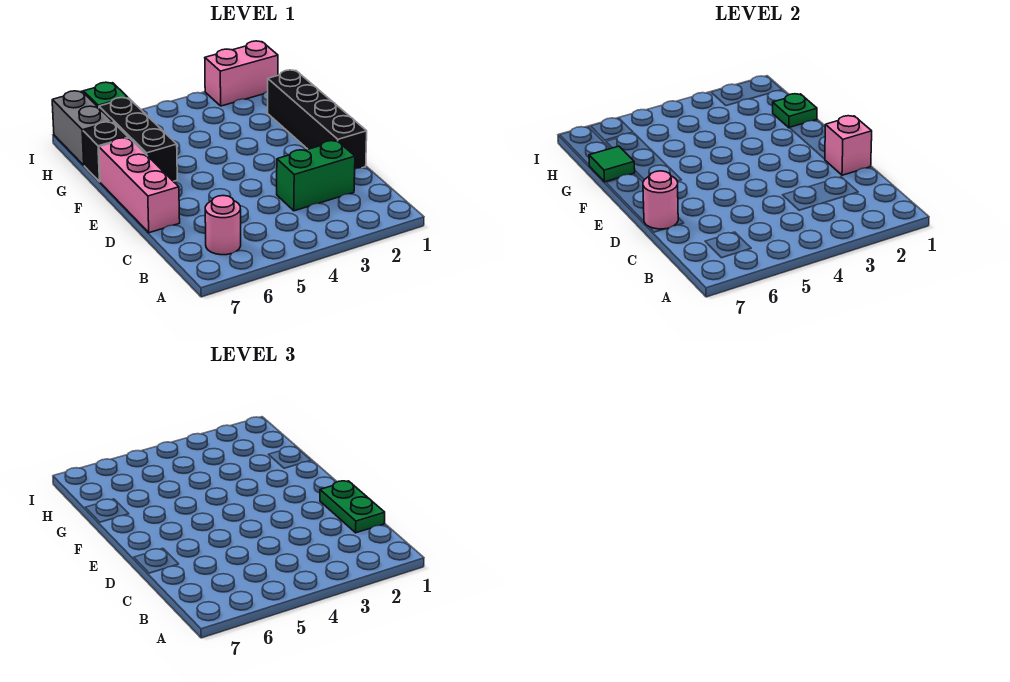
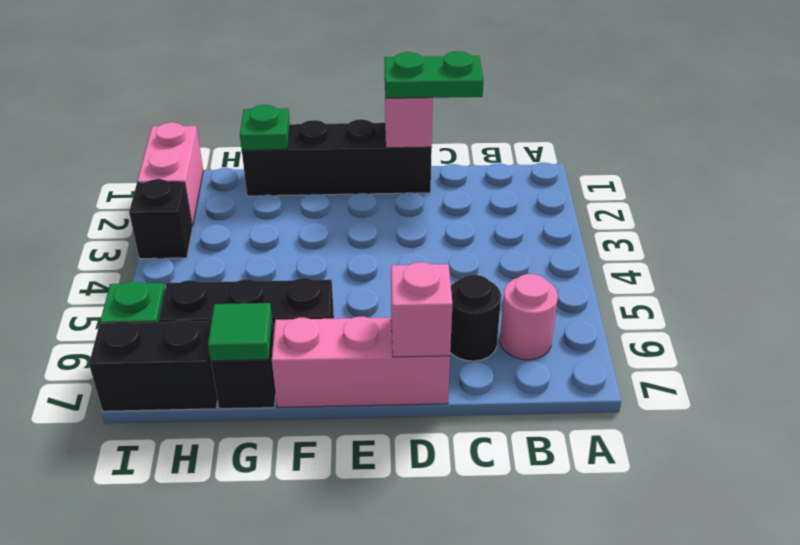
green 1x2 brick [277,141,355,211] -> none
none -> black 1x1 round brick [450,275,501,361]
pink 1x1 round brick [643,171,678,229] -> pink 1x1 brick [391,262,452,357]
grey 1x2 brick [52,91,112,165] -> black 1x2 brick [89,320,218,411]
none -> black 1x1 brick [129,179,193,259]

